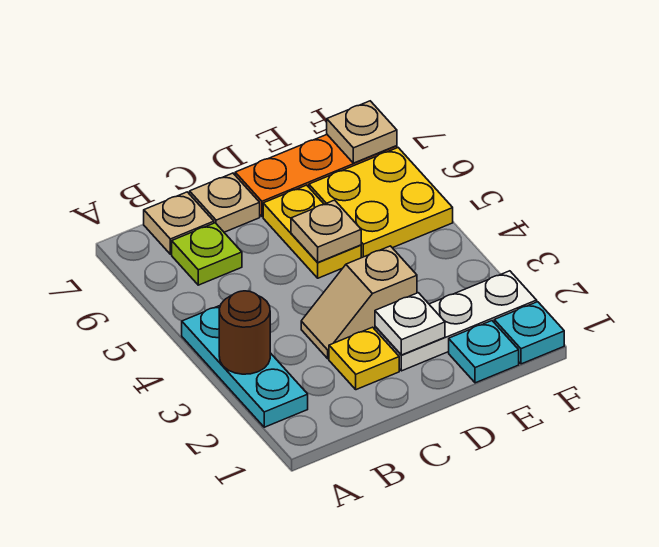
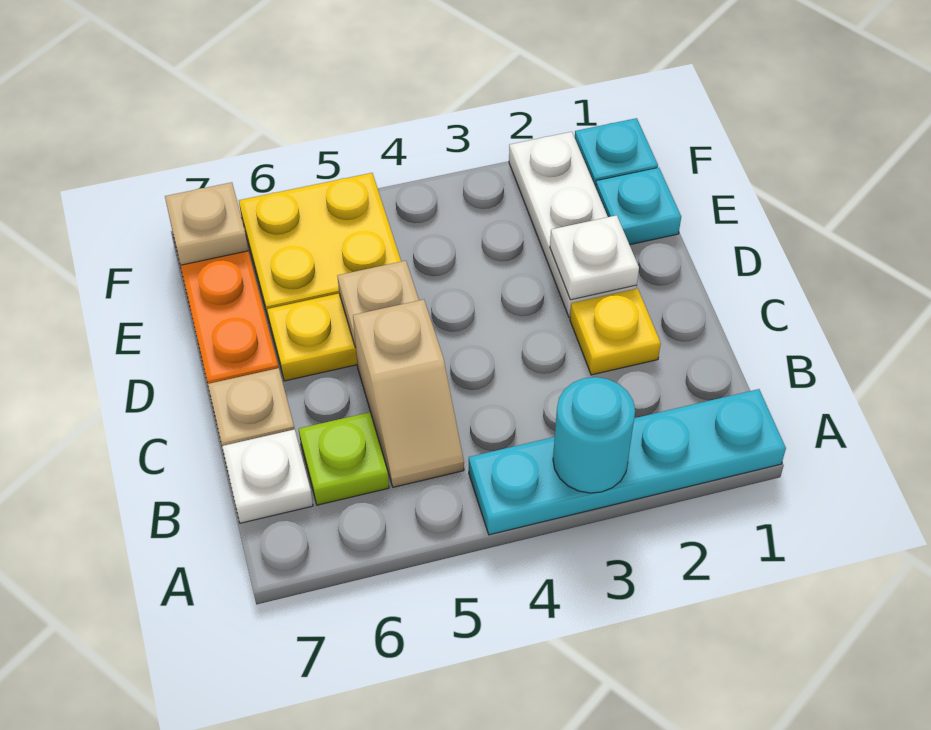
cyan 1x3 plate [182,306,308,427] -> cyan 1x4 plate [469,389,786,535]
brown 1x1 round brick [219,291,270,374] -> cyan 1x1 round brick [553,377,635,493]
tan 1x1 plate [144,192,214,254] -> white 1x1 plate [222,429,313,523]
tan 1x2 slope [301,246,417,359] -> tan 1x2 slope moved to [353,300,464,487]

